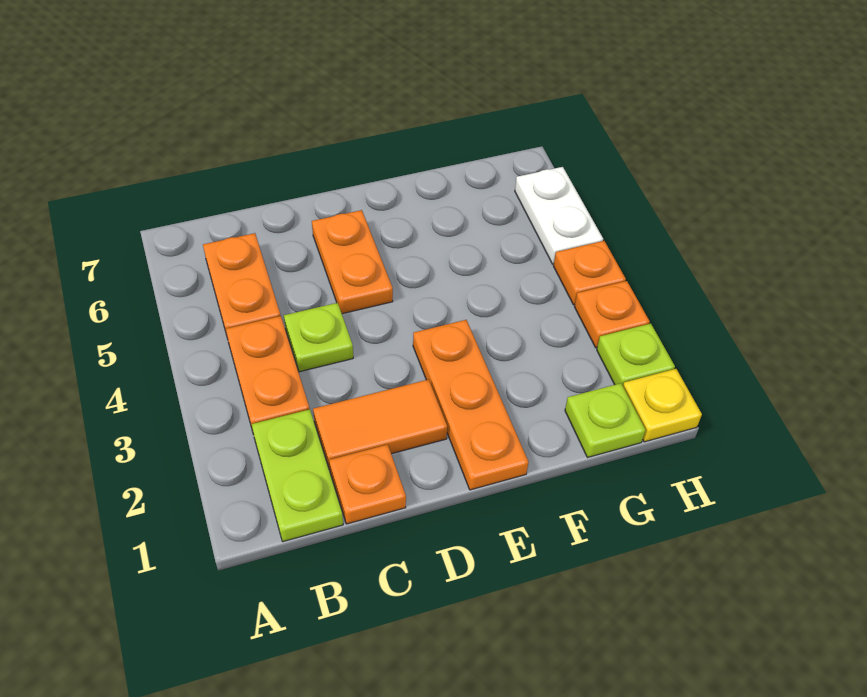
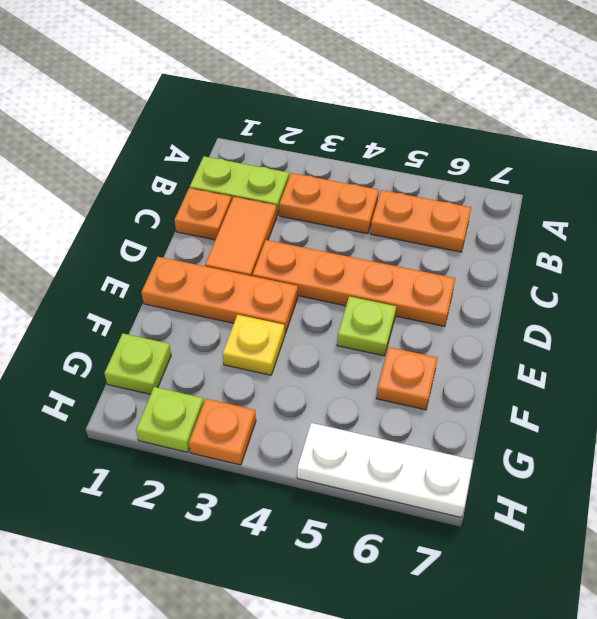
lime 1x1 plate [284,303,353,372] -> lime 1x1 plate moved to [337,296,396,356]
orange 1x2 plate [312,210,393,314] -> orange 1x4 plate [253,240,455,326]
yellow 1x1 plate [623,369,702,442] -> yellow 1x1 plate moved to [223,315,285,375]
orange 1x1 plate [554,241,626,305] -> orange 1x1 plate moved to [376,347,437,410]
white 1x2 plate [515,167,603,264] -> white 1x3 plate [297,423,473,518]

